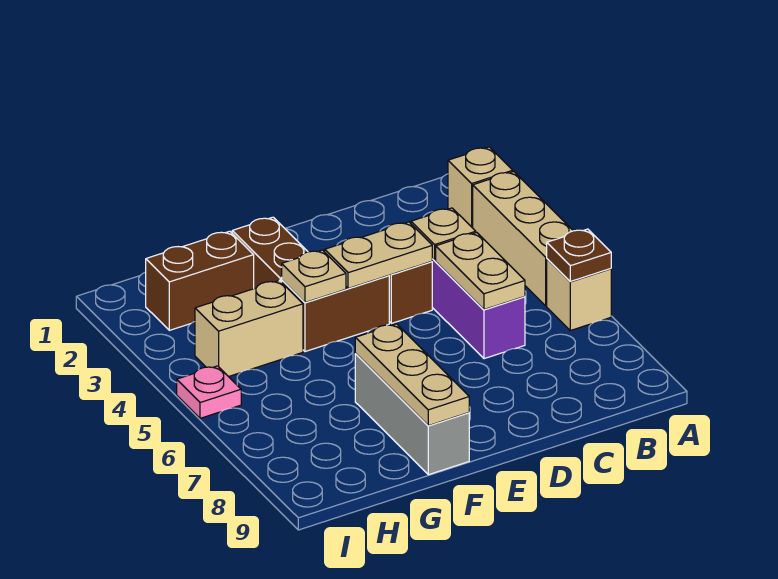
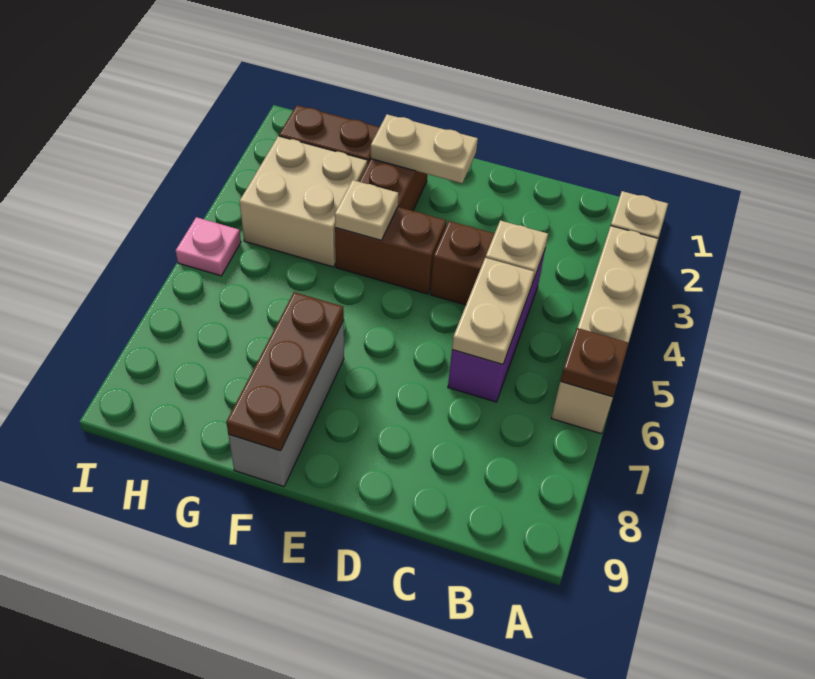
tan 1x2 plate [325,222,432,289] -> tan 1x2 plate moved to [371,114,478,183]
tan 1x3 plate [355,324,469,426] -> brown 1x3 plate [226,292,344,451]
tan 1x2 brick [195,281,303,377] -> tan 2x2 brick [240,136,367,267]

